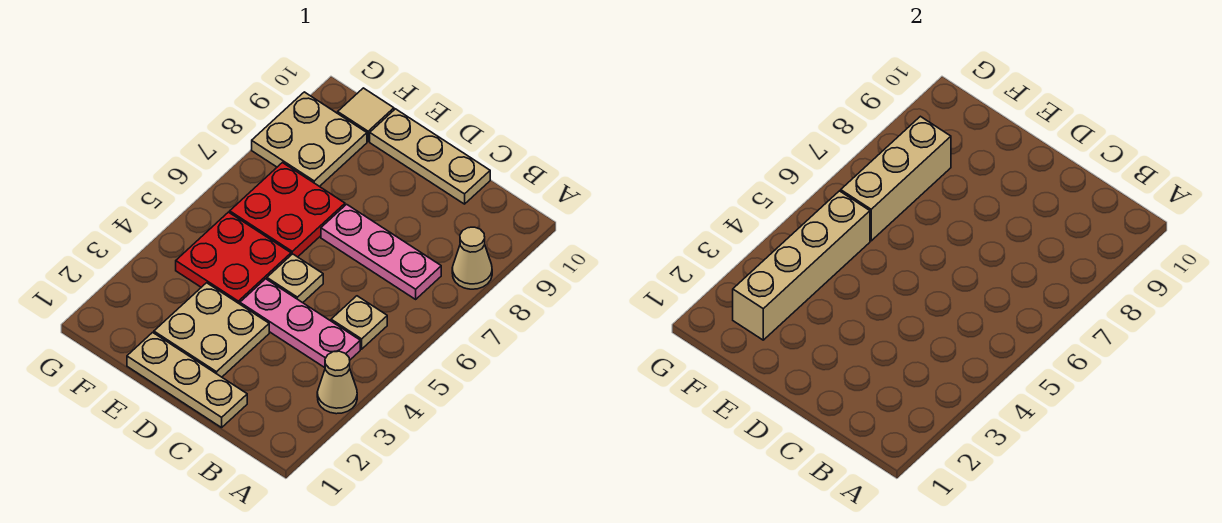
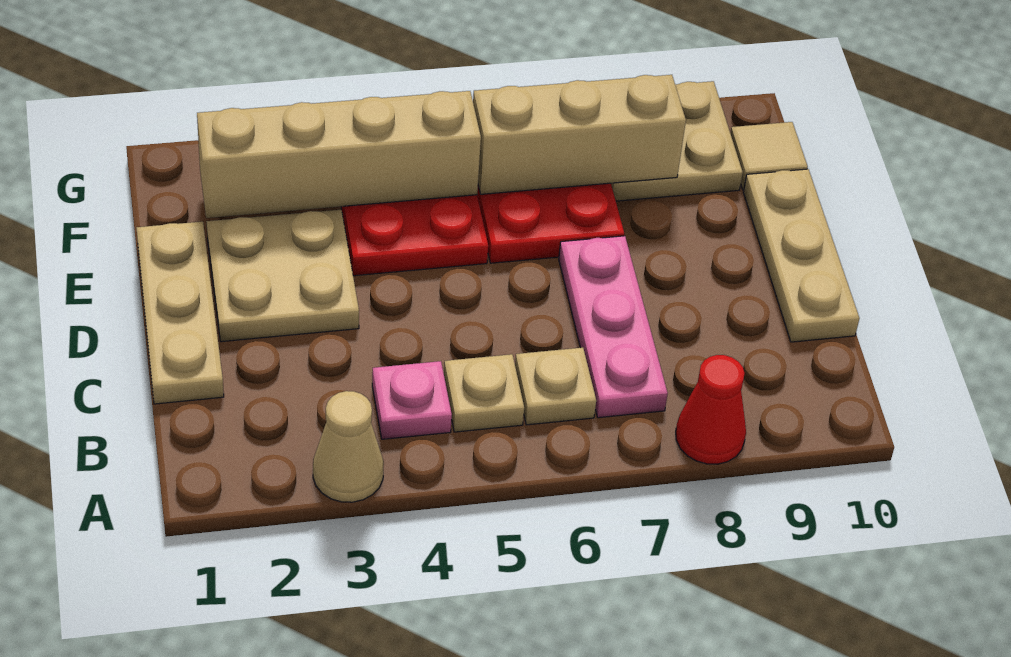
tan 1x1 cone [452,227,492,289] -> red 1x1 cone [676,355,746,464]
pink 1x3 plate [240,279,360,368] -> pink 1x1 plate [372,361,452,439]
tan 1x1 plate [267,254,323,303] -> tan 1x1 plate moved to [515,348,596,425]

